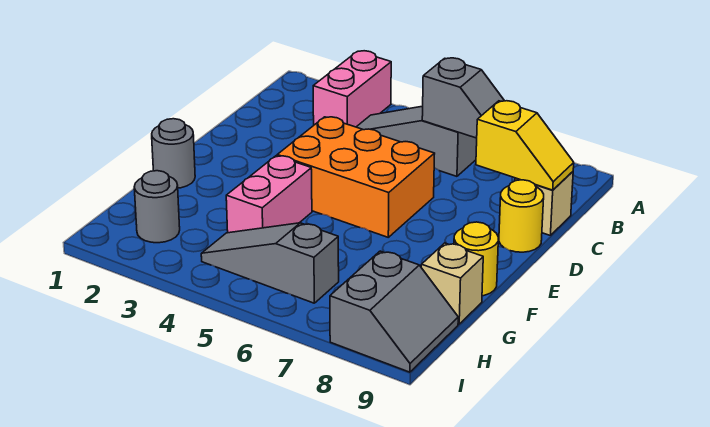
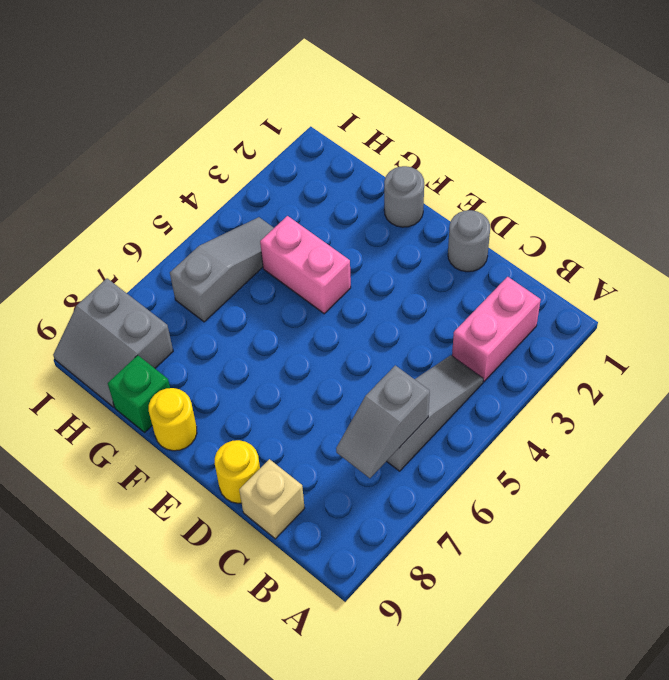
pink 1x2 brick [313,51,391,127] -> pink 1x2 brick turned to [452,277,541,381]
yellow 1x2 slope [476,101,574,190] -> none
orange 2x3 brick [277,117,435,237] -> none
tan 1x1 brick [421,243,483,324] -> green 1x1 brick [108,355,170,432]
grey 1x1 round brick [134,171,180,243] -> grey 1x1 round brick moved to [448,210,490,272]

